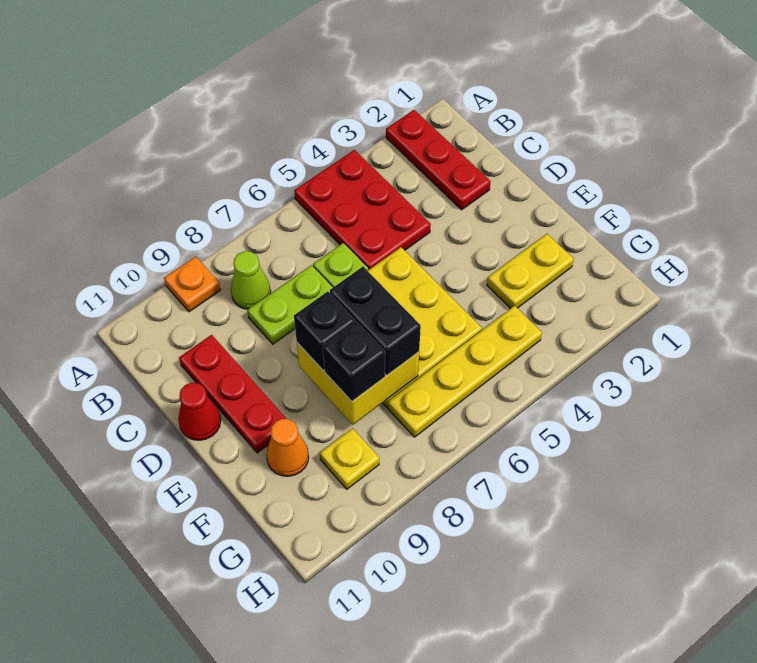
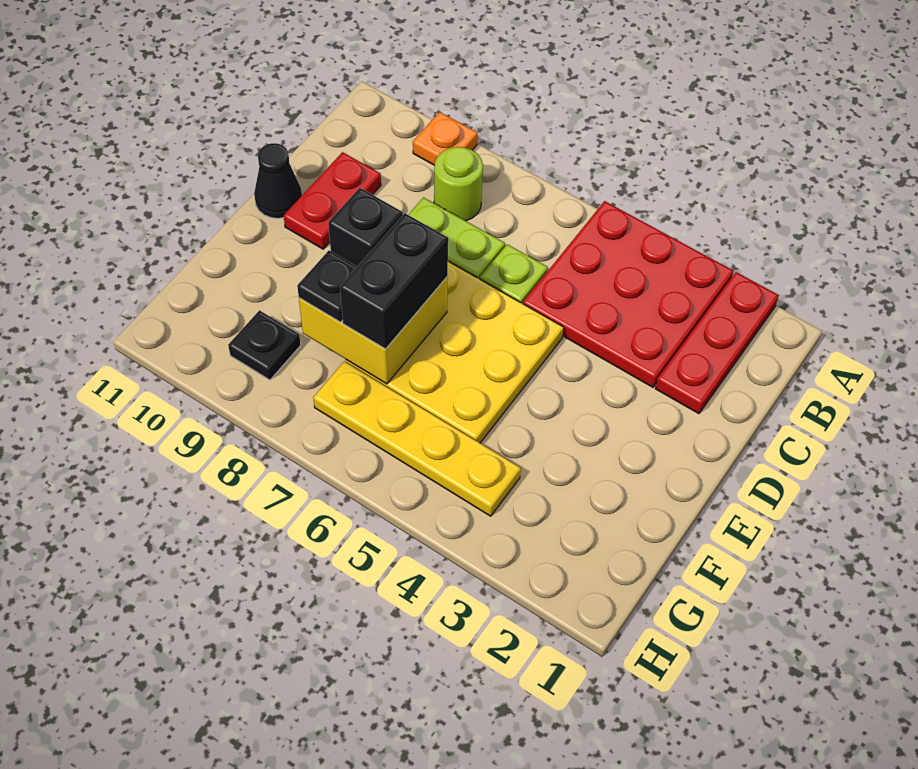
red 2x3 plate [294,150,431,270] -> red 3x3 plate [523,201,734,387]
lime 1x1 cone [231,251,271,309] -> lime 1x1 round brick [434,147,483,221]
red 1x3 plate [179,335,286,453] -> red 1x2 plate [284,152,381,249]
red 1x1 cone [178,383,221,440] -> black 1x1 cone [254,143,302,218]
yellow 1x2 plate [487,234,574,309] -> none
black 1x1 brick [323,322,385,401] -> black 1x1 plate [297,251,357,322]
orange 1x1 cone [266,419,309,476] -> none
yellow 1x1 plate [320,428,379,489] -> black 1x1 plate [228,310,301,380]

